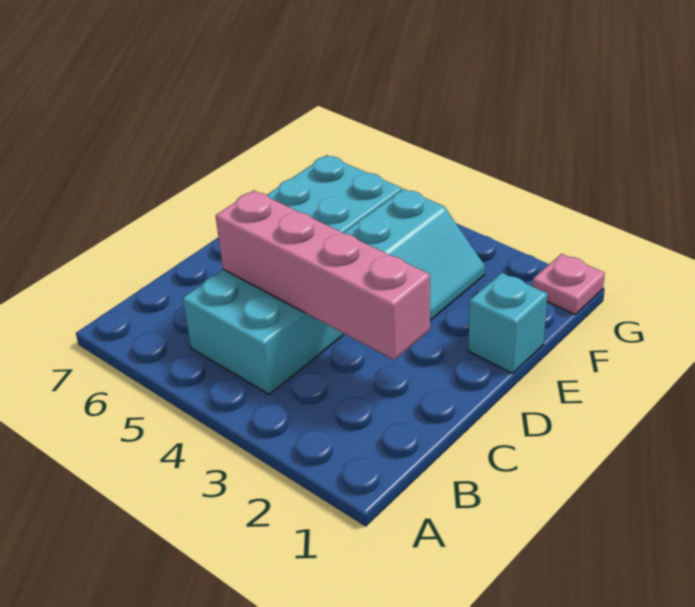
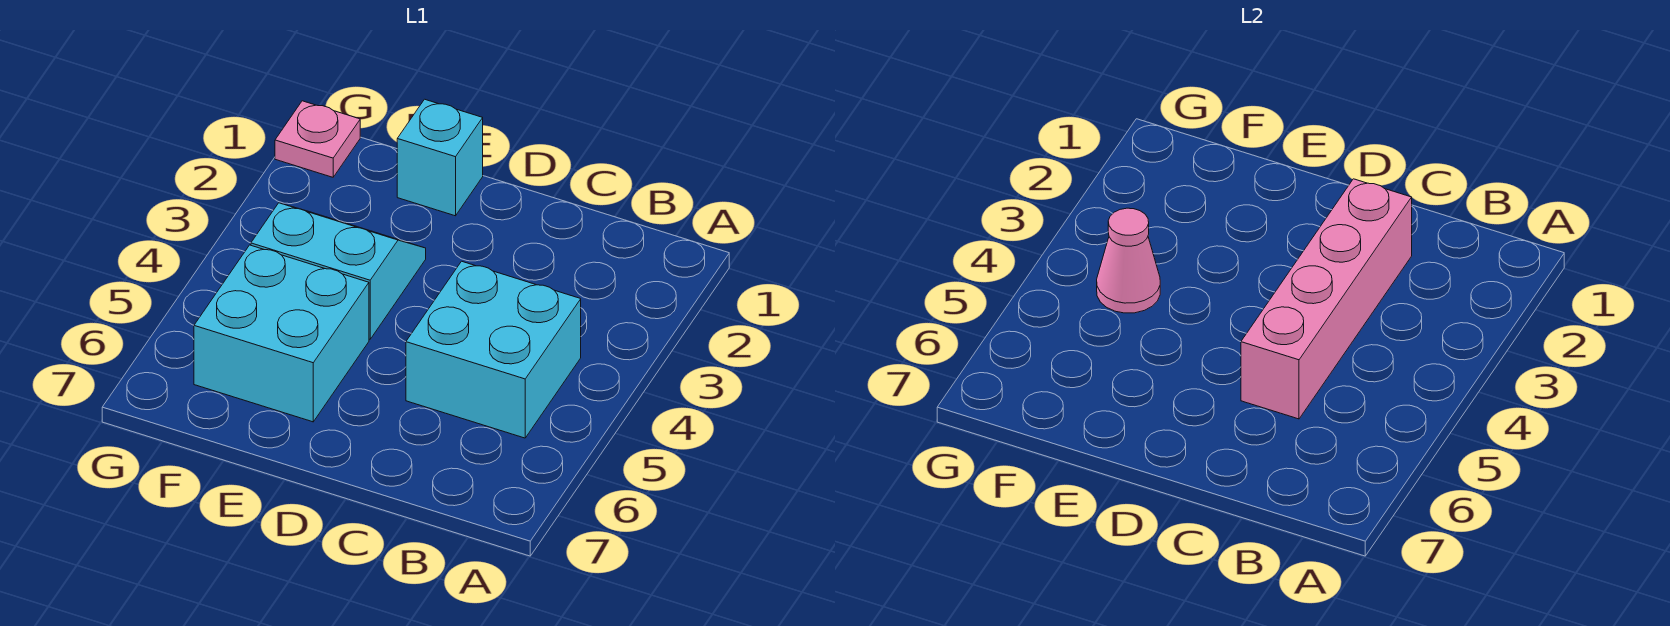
none -> pink 1x1 cone [1097,208,1160,313]

